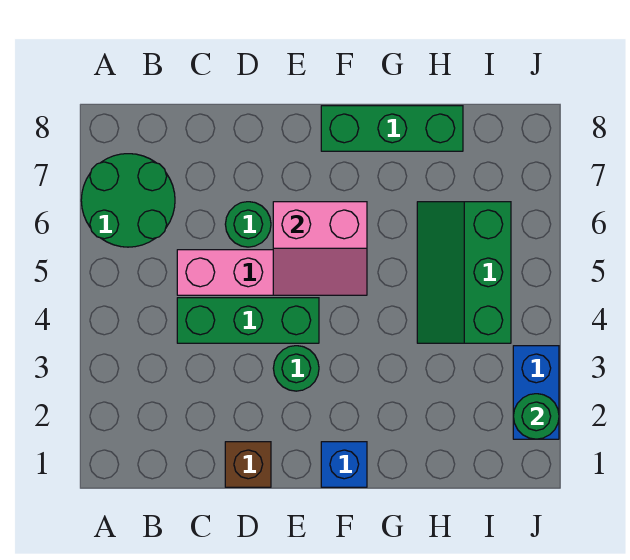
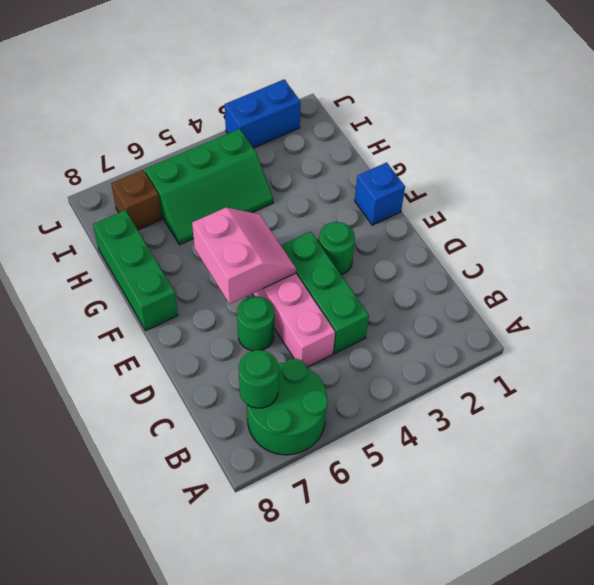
brown 1x1 brick [225,442,271,487] -> brown 1x1 brick moved to [111,170,162,230]
green 1x1 round brick [513,394,559,439] -> green 1x1 round brick moved to [239,350,279,408]

